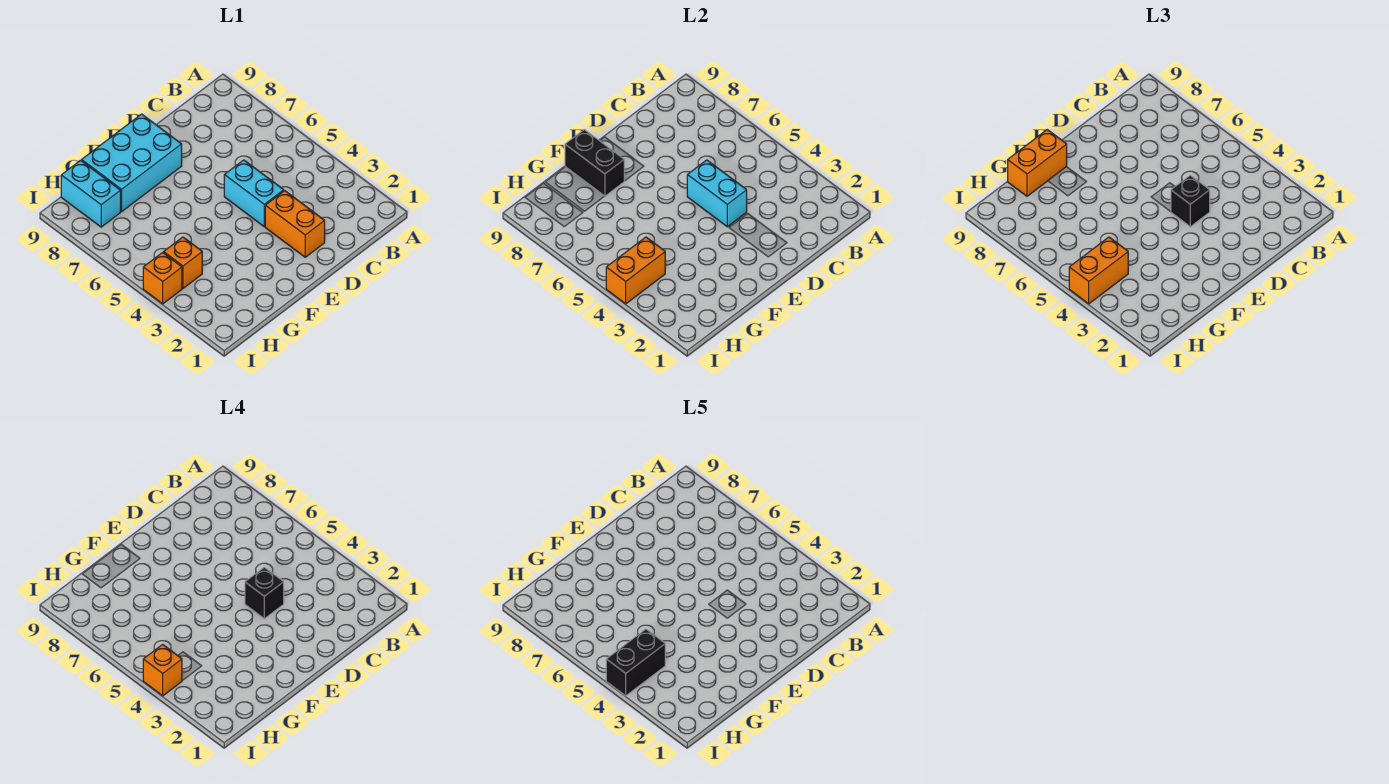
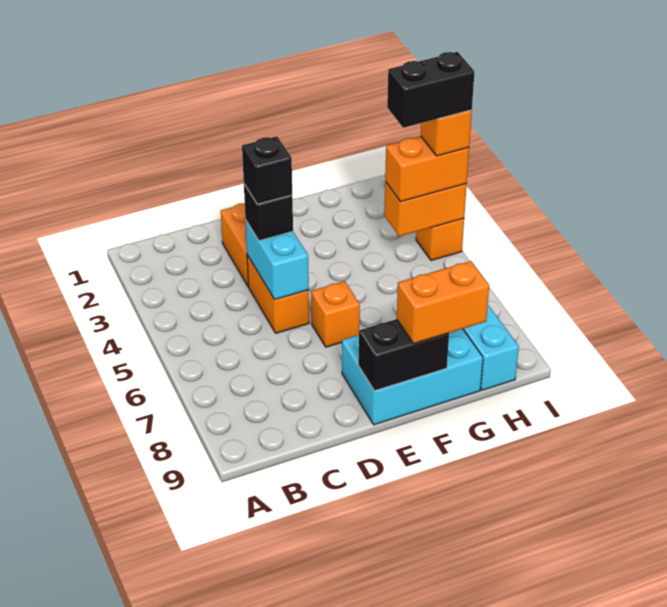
cyan 1x2 brick [224,160,284,227] -> orange 1x2 brick [247,255,309,333]
black 1x2 brick [565,130,624,196] -> black 1x2 brick turned to [358,319,449,391]
orange 1x1 brick [164,237,202,288] -> orange 1x1 brick moved to [311,281,360,347]

